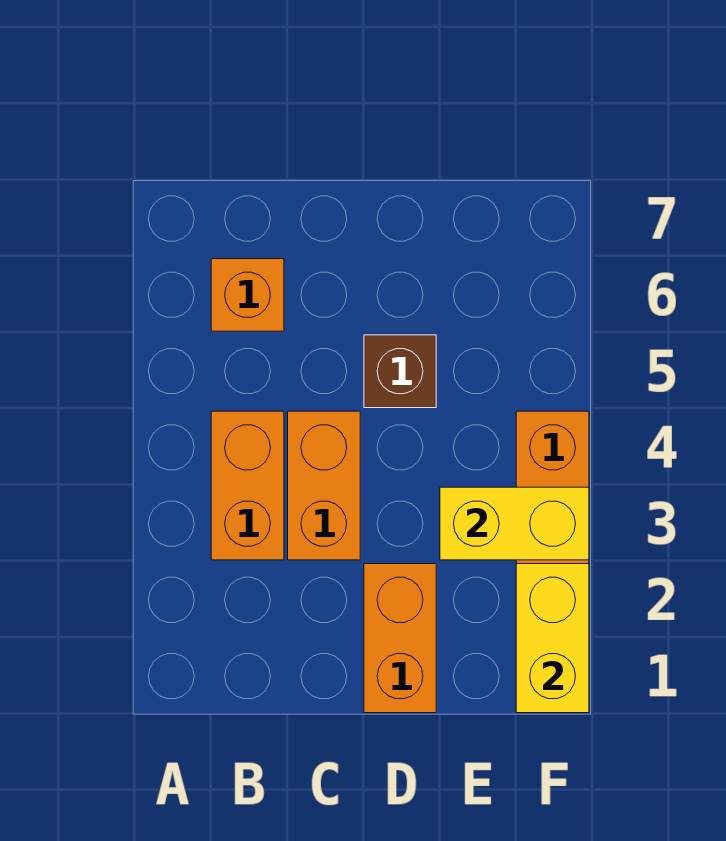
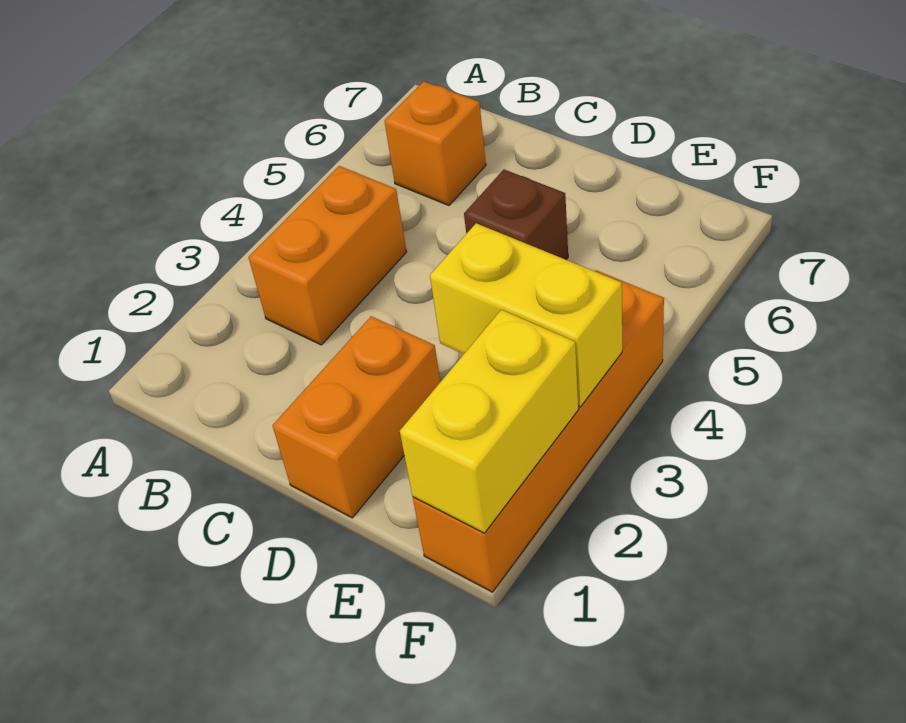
orange 1x2 brick [288,411,360,560] -> none

